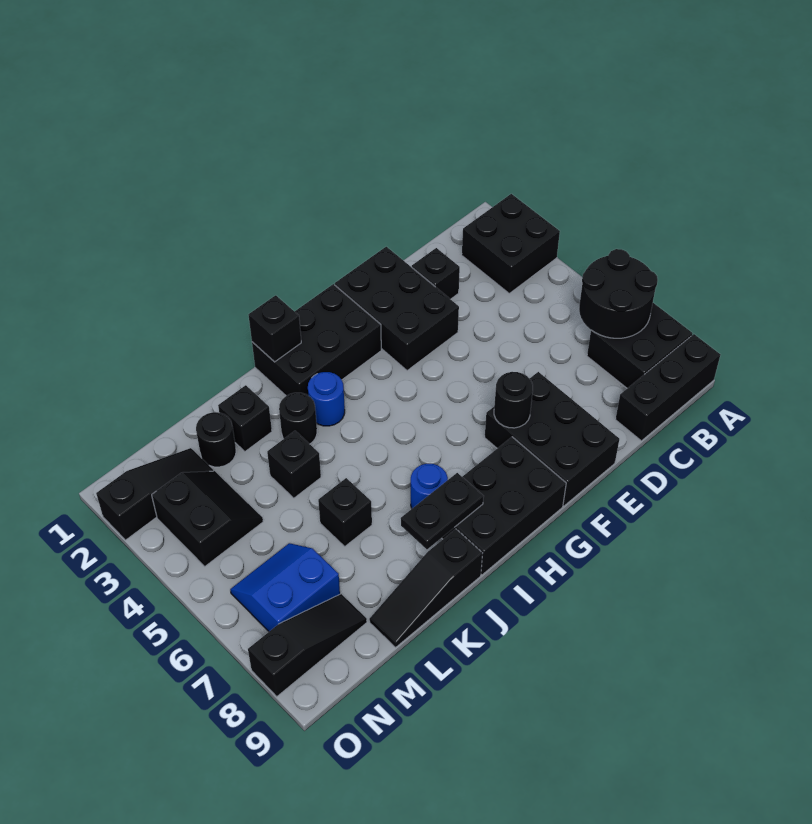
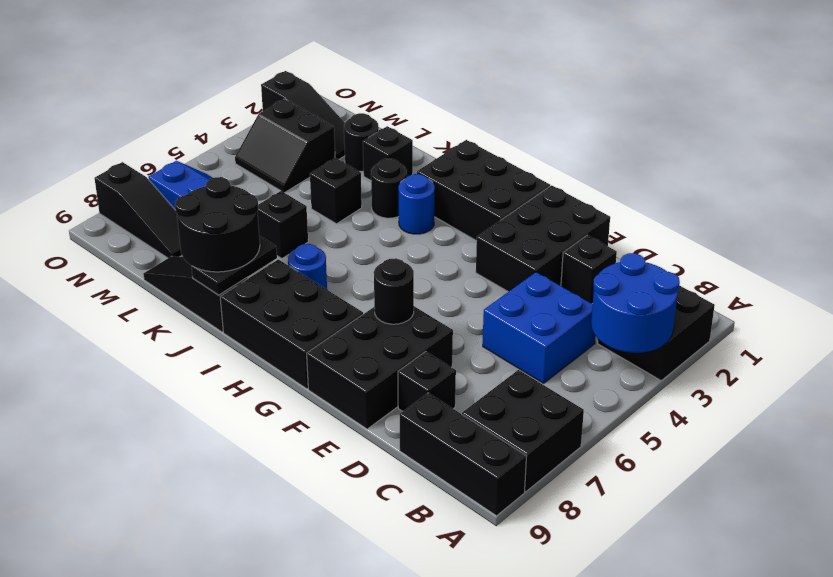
none -> blue 2x2 round brick [591,253,680,353]
black 2x2 round brick [579,249,658,338] -> black 2x2 round brick moved to [175,177,260,272]
none -> blue 2x2 brick [483,272,595,383]
black 1x1 brick [249,295,301,362] -> black 1x1 brick moved to [398,352,456,411]
black 1x2 plate [401,473,484,549] -> black 1x2 plate turned to [191,236,277,295]
black 2x2 slope [152,471,263,566] -> black 2x2 slope turned to [235,99,335,193]

